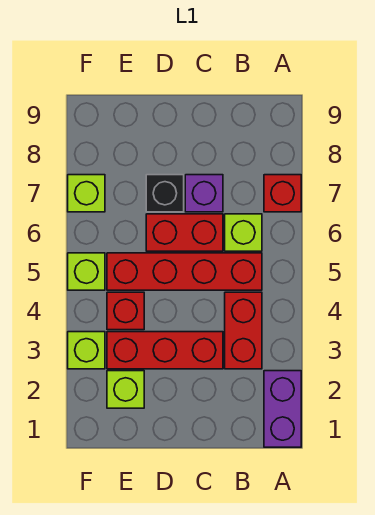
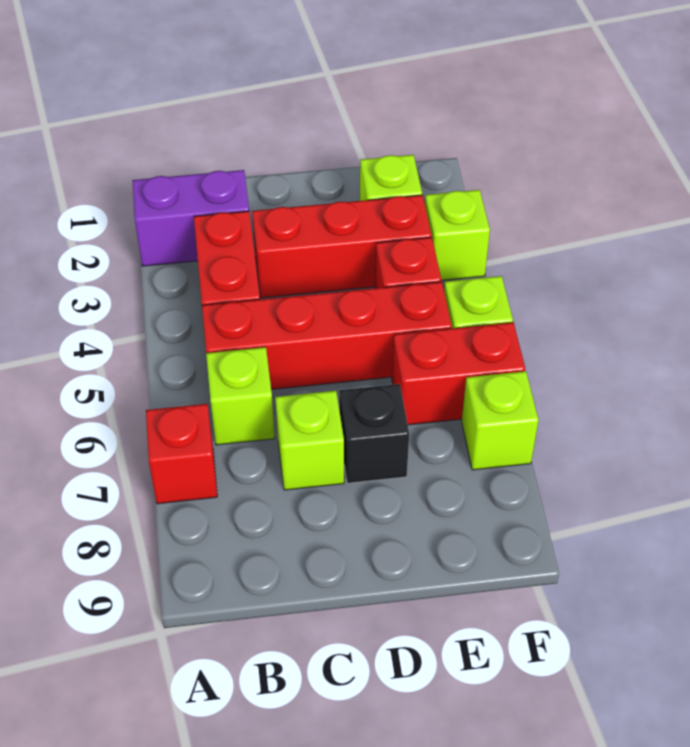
purple 1x2 brick [264,371,301,447] -> purple 1x2 brick turned to [132,170,249,266]
red 1x2 brick [146,214,223,251] -> red 1x2 brick moved to [392,322,525,425]
purple 1x1 brick [185,175,223,212] -> lime 1x1 brick [275,391,344,490]

